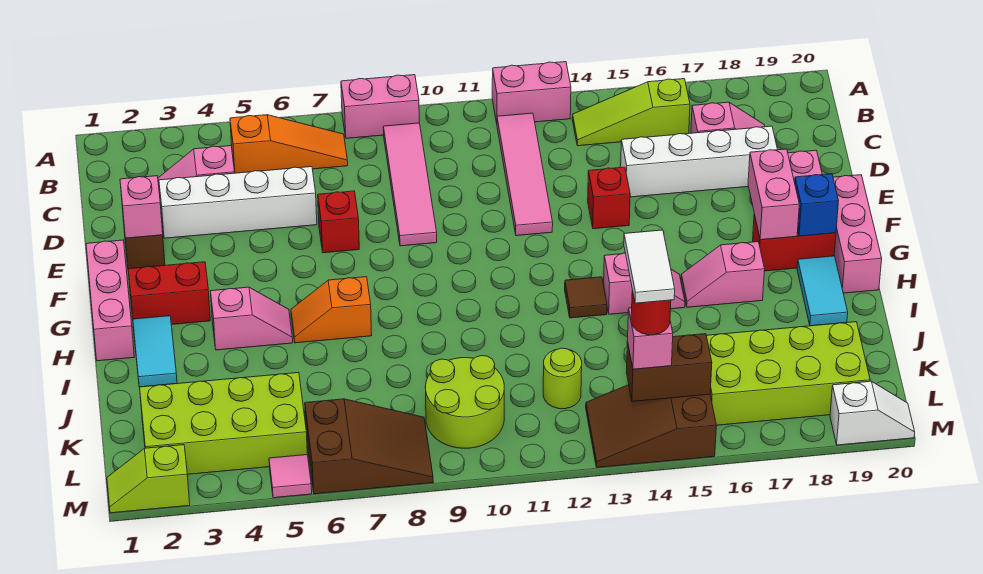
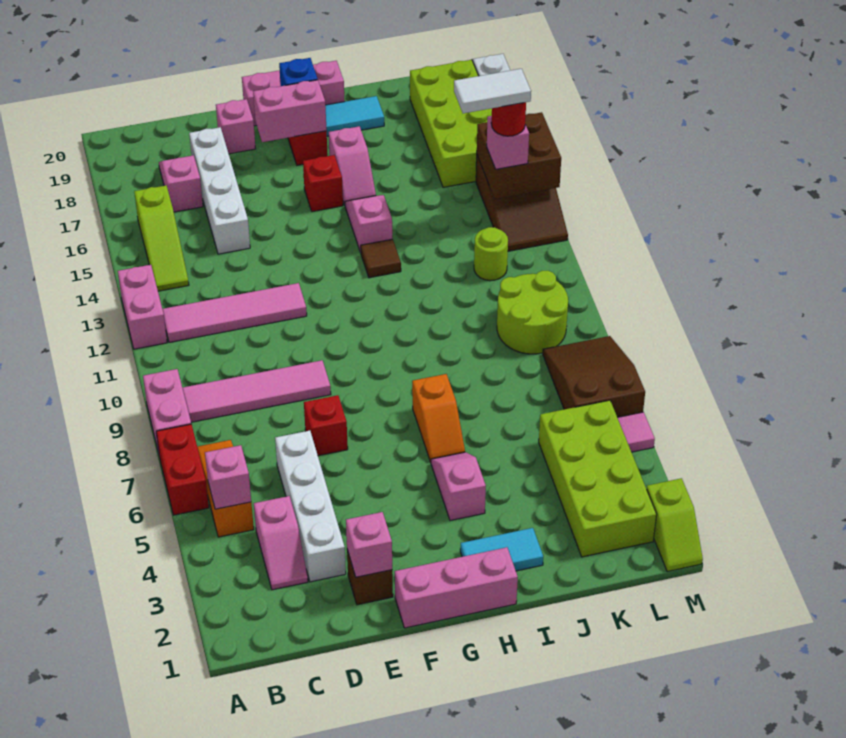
none -> pink 1x1 brick [205,445,251,509]
red 1x1 brick [588,167,630,229] -> red 1x1 brick moved to [303,155,343,212]
red 1x2 brick [128,262,210,325] -> red 1x2 brick moved to [156,424,209,515]
brown 1x2 brick [626,334,712,402] -> brown 2x2 brick [477,112,561,199]

